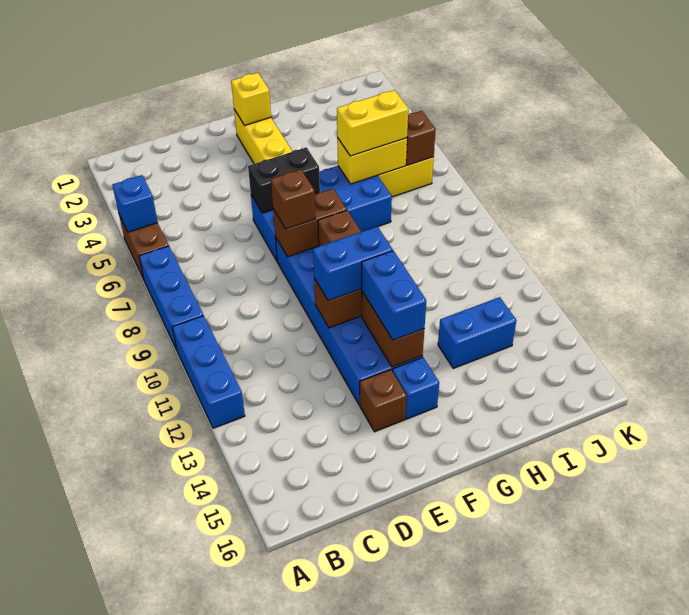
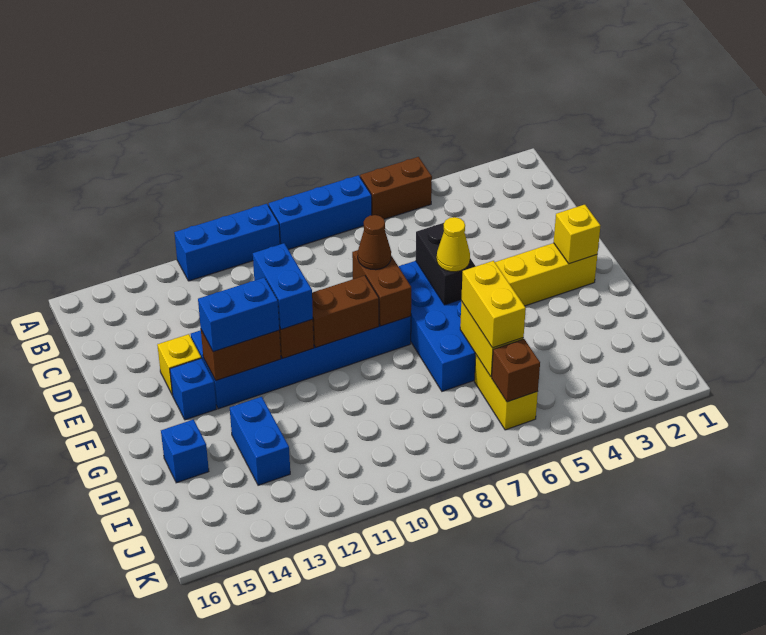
blue 1x1 brick [112,175,158,232] -> blue 1x1 brick moved to [161,420,209,483]
brown 1x1 brick [271,169,316,229] -> brown 1x1 cone [358,215,391,270]
brown 1x1 brick [360,370,407,432] -> yellow 1x1 brick [157,334,201,395]
none -> yellow 1x1 cone [437,217,470,272]

